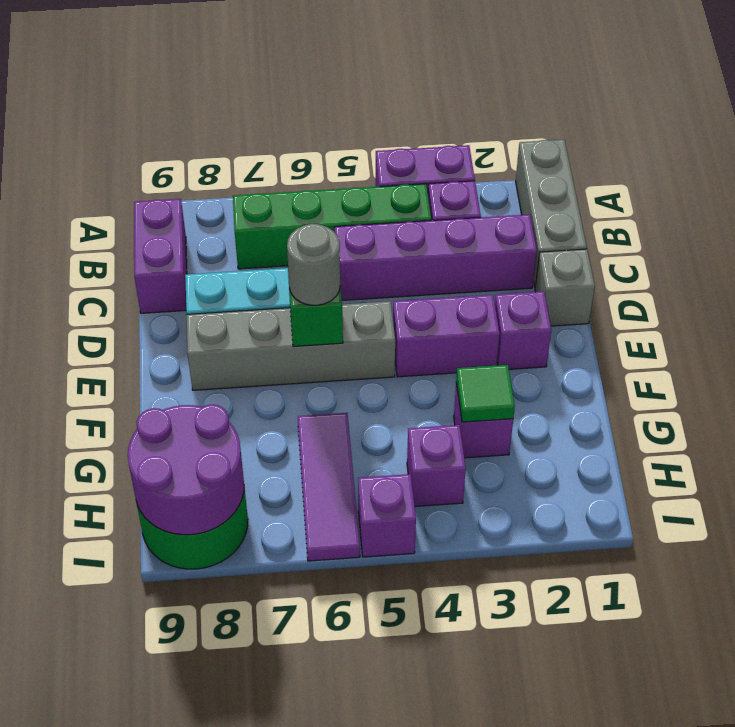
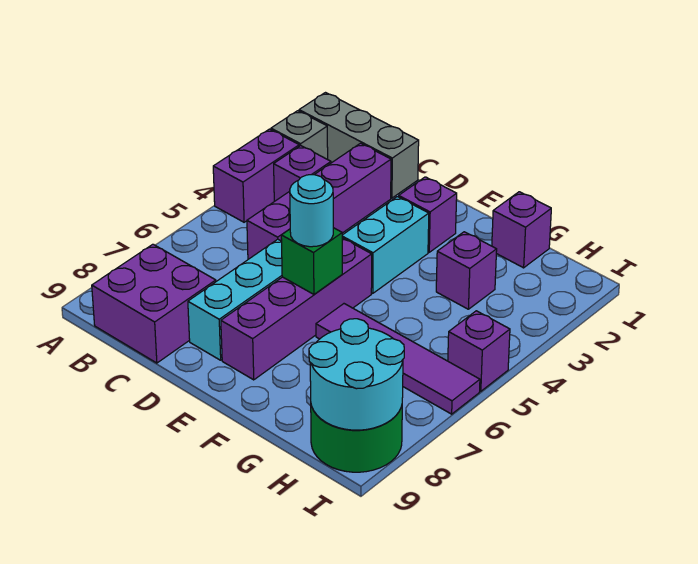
green 1x4 brick [233,184,431,269] -> none
purple 1x2 brick [134,199,187,313] -> purple 2x2 brick [92,244,216,363]
grey 1x1 brick [535,249,595,326] -> grey 1x1 brick moved to [271,111,328,159]
purple 1x2 brick [393,295,500,377] -> cyan 1x2 brick [342,197,429,293]
grey 1x4 brick [186,301,395,390] -> purple 1x4 brick [221,238,372,380]
grey 1x1 round brick [287,224,340,305] -> cyan 1x1 round brick [290,175,333,247]
green 1x1 tile [456,365,515,422] -> none
purple 1x3 tile [298,413,360,561] -> purple 1x4 tile [316,304,480,414]
purple 1x1 brick [407,425,466,506] -> purple 1x1 brick moved to [492,192,551,268]
purple 2x2 round brick [128,405,244,535] -> cyan 2x2 round brick [309,319,404,430]

